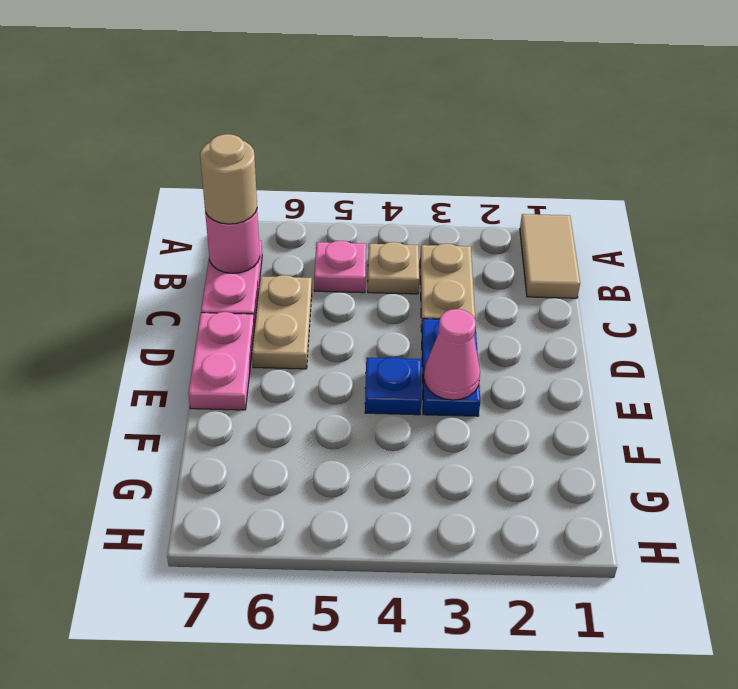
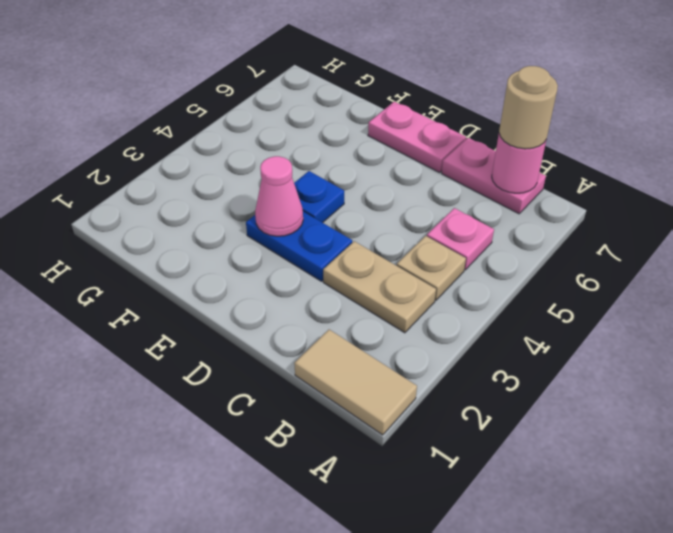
tan 1x2 plate [252,275,312,369] -> none

